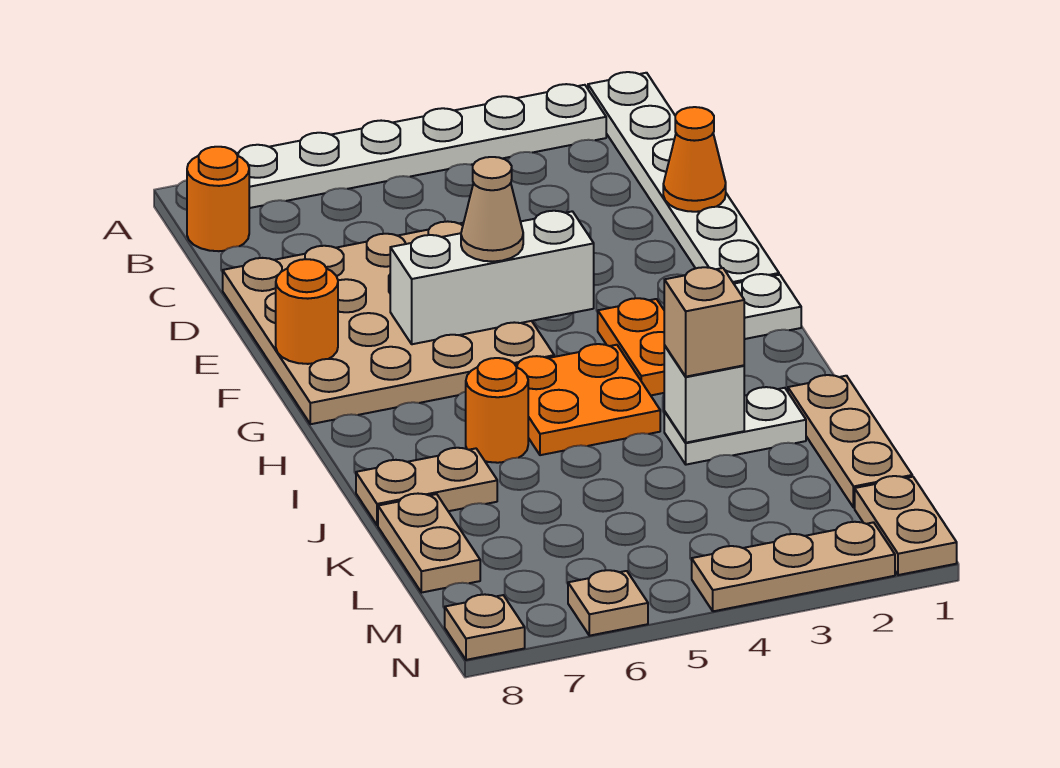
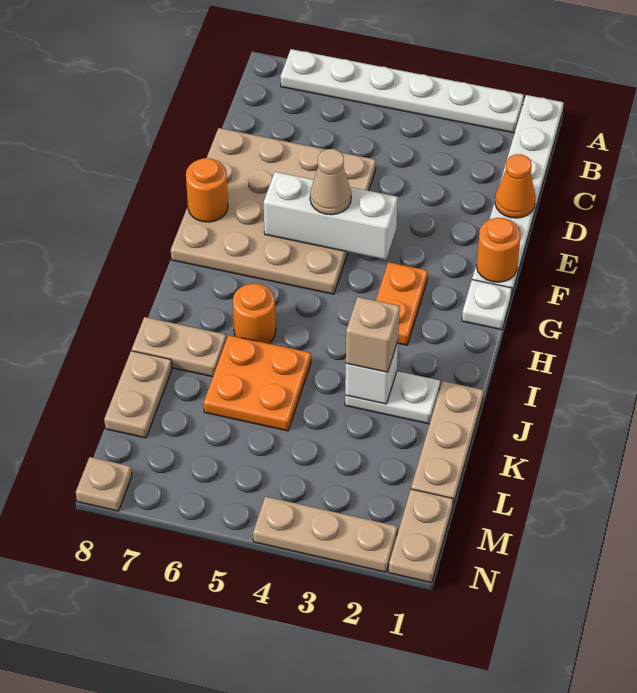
orange 1x1 round brick [187,147,249,251] -> orange 1x1 round brick moved to [476,218,521,282]
orange 2x2 plate [516,344,660,455] -> orange 2x2 plate moved to [204,335,311,431]
tan 1x1 plate [568,570,648,636] -> none

